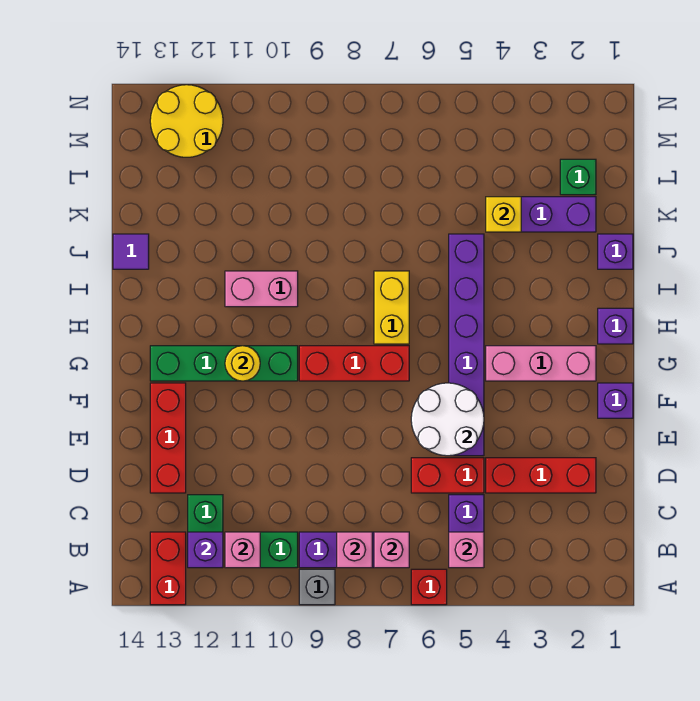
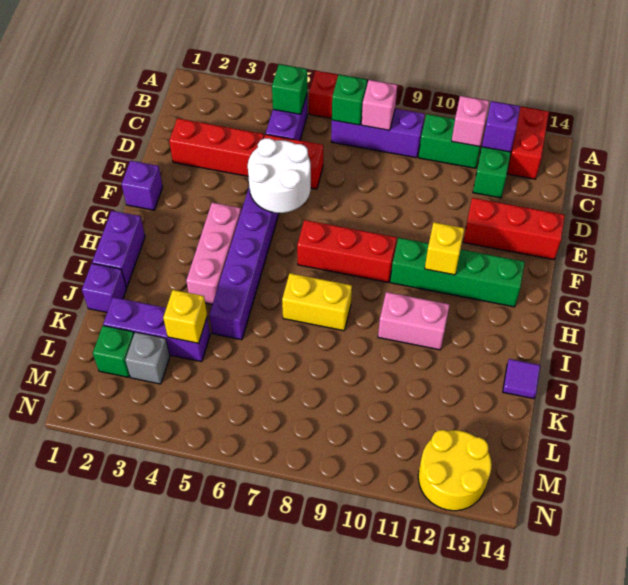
grey 1x1 brick [299,569,335,605] -> grey 1x1 brick moved to [125,332,170,384]
pink 1x1 brick [449,532,484,568] -> green 1x1 brick [272,64,307,114]
pink 1x1 brick [374,532,409,568] -> green 1x1 brick [332,75,367,125]
red 1x3 brick [150,383,186,493] -> red 1x3 brick turned to [463,198,565,260]
pink 1x3 brick [486,346,596,381] -> pink 1x3 brick turned to [186,203,241,304]
yellow 1x1 round brick [225,346,260,381] -> yellow 1x1 brick [425,222,465,275]
purple 1x1 brick [598,308,633,344] -> purple 1x2 brick [92,211,145,287]
yellow 1x2 brick [374,271,409,344] -> yellow 1x2 brick turned to [282,273,352,331]

